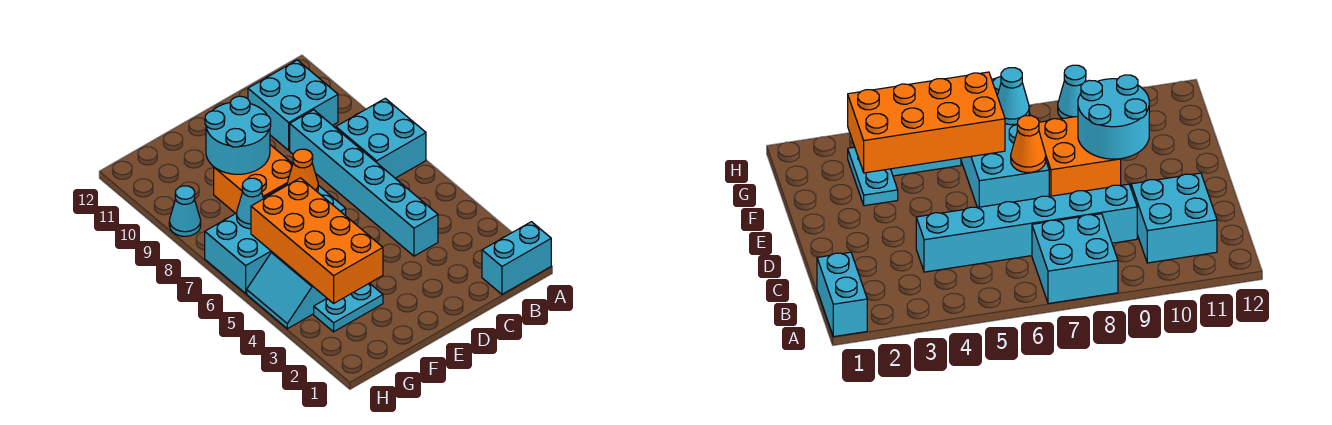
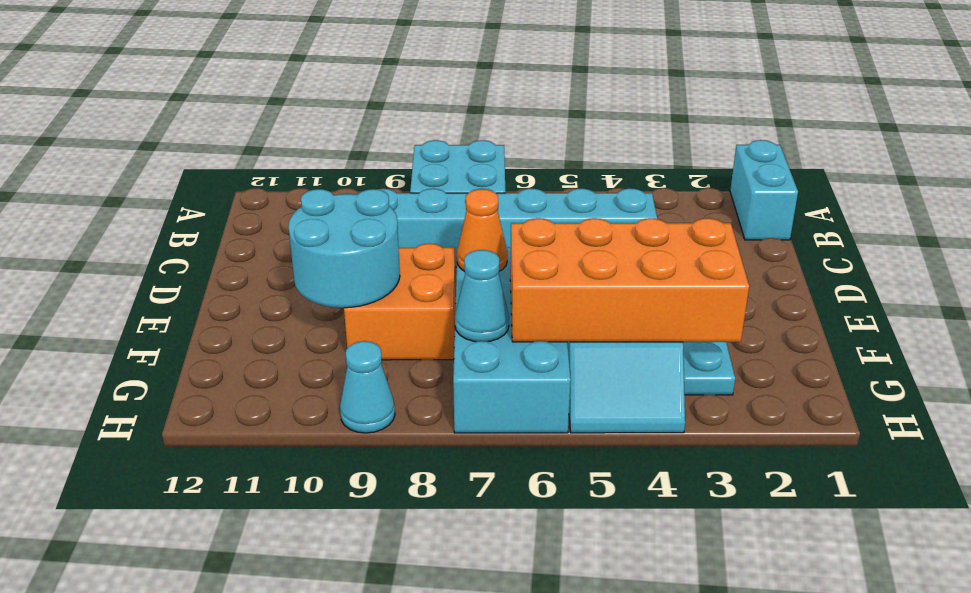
cyan 2x2 brick [248,60,338,150] -> none

